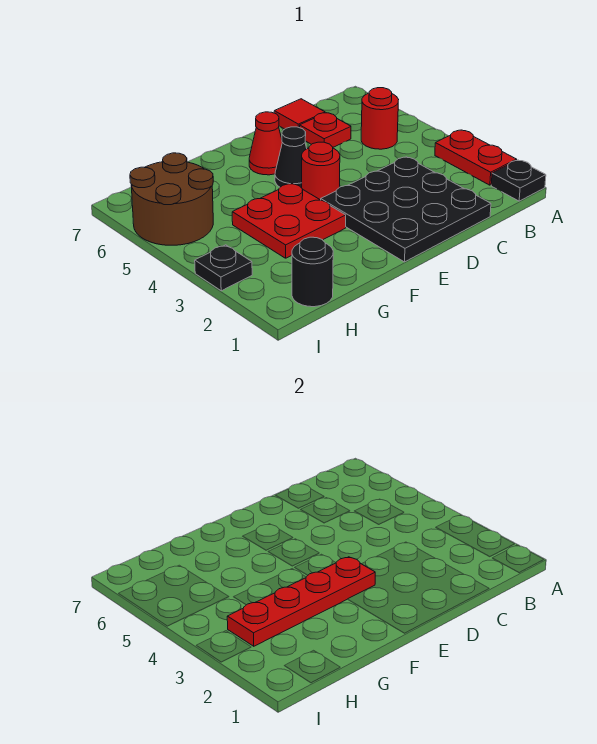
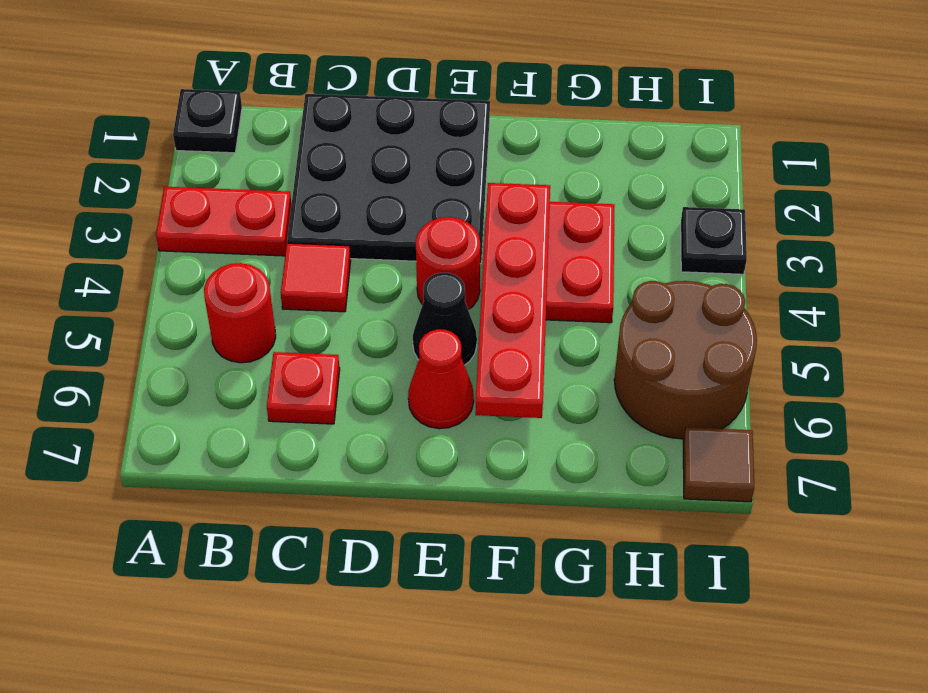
red 1x2 plate [435,130,517,185] -> red 1x2 plate turned to [156,187,292,256]
red 1x1 tile [274,99,325,129] -> red 1x1 tile moved to [281,243,351,312]
red 1x4 plate [227,557,375,646] -> red 1x4 plate turned to [475,183,550,418]
black 1x1 round brick [292,237,333,307] -> none
none -> brown 1x1 tile [683,427,754,502]

